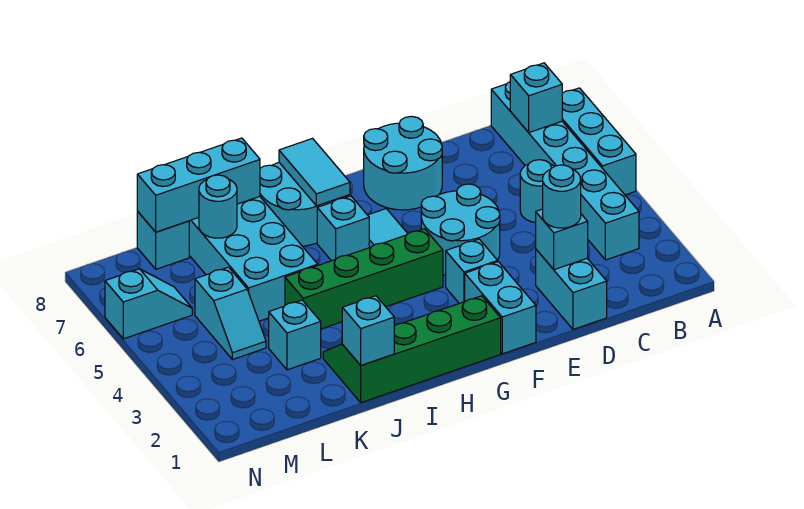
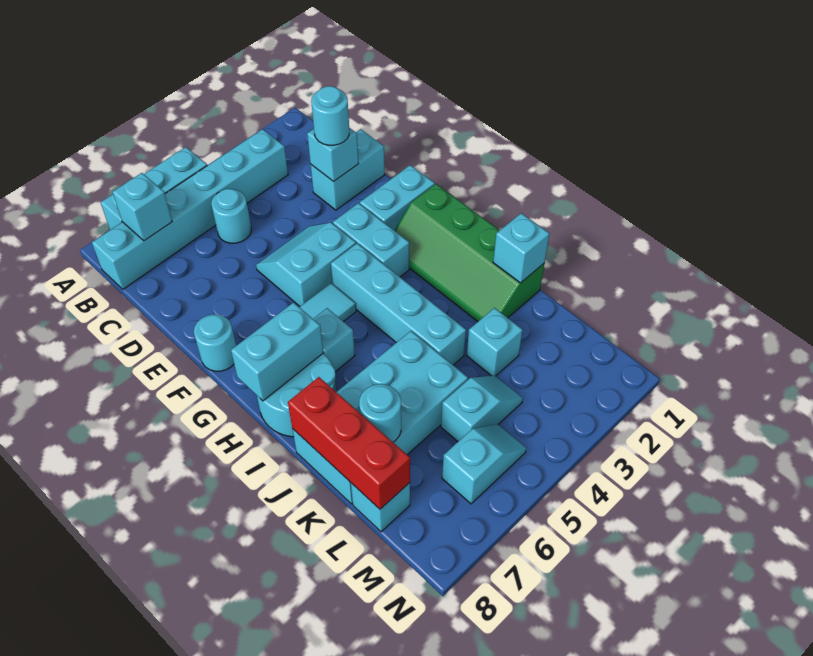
cyan 2x2 round brick [421,184,500,276] -> cyan 2x2 slope [256,222,356,306]
cyan 2x2 round brick [364,116,442,210] -> cyan 1x1 round brick [194,314,236,371]
cyan 1x1 brick [446,239,498,303] -> cyan 1x2 brick [333,203,409,277]
green 1x4 brick [285,229,443,329] -> cyan 1x4 brick [331,243,466,365]
cyan 1x2 tile [279,139,350,206] -> cyan 1x2 brick [231,303,323,401]
cyan 1x3 brick [137,138,260,232] -> red 1x3 brick [288,377,410,509]
cyan 1x2 slope [105,269,192,339] -> cyan 1x2 slope turned to [442,424,526,504]

